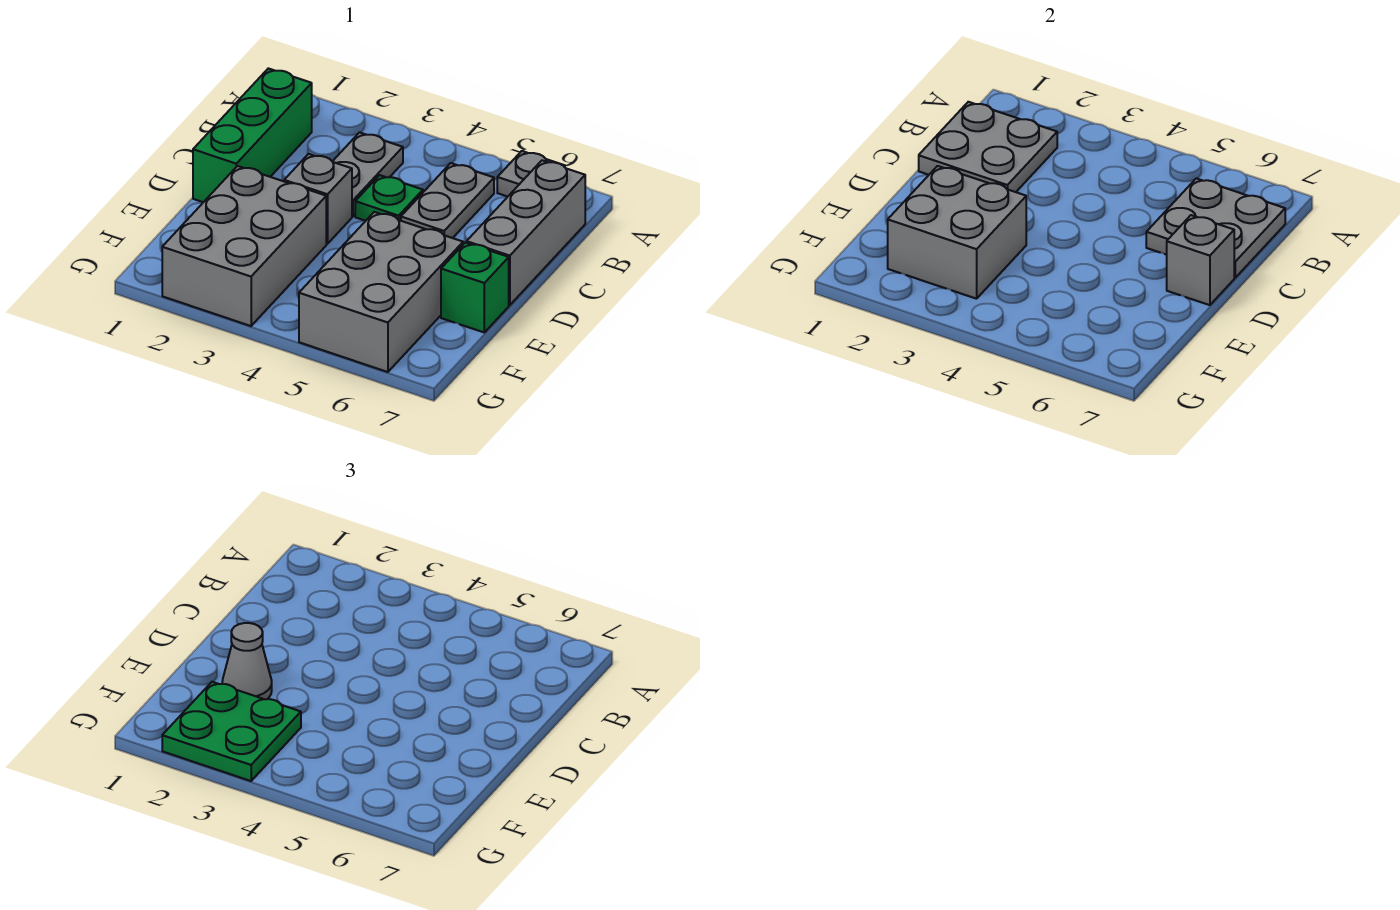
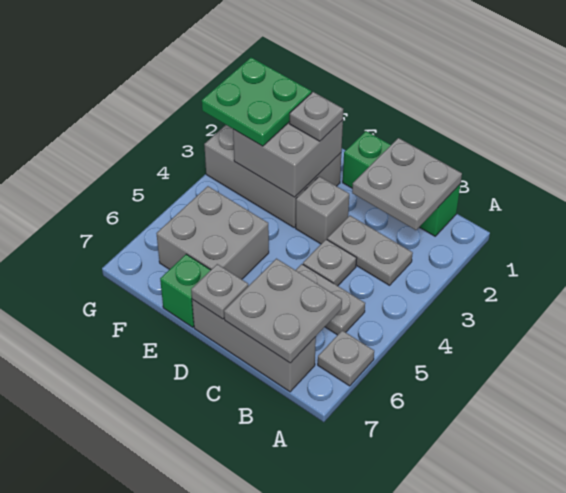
green 1x1 plate [355,175,423,221] -> grey 1x1 plate [303,239,357,286]
grey 1x1 brick [1167,215,1234,305] -> grey 1x1 plate [191,264,248,319]
grey 1x1 cone [222,623,272,699] -> grey 1x1 plate [289,92,343,141]
grey 2x3 brick [299,212,463,372] -> grey 2x2 brick [156,186,269,279]

